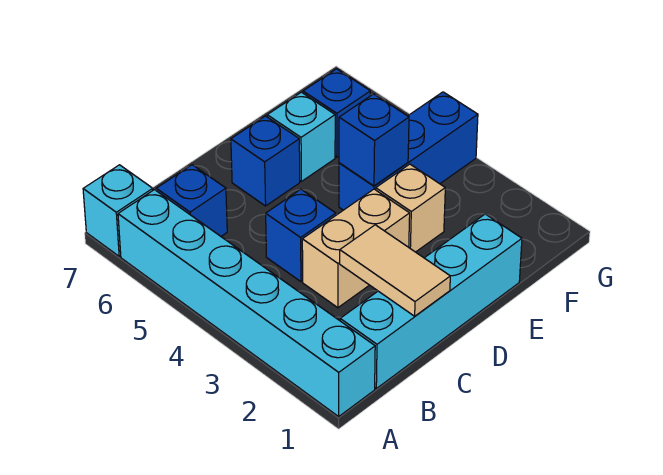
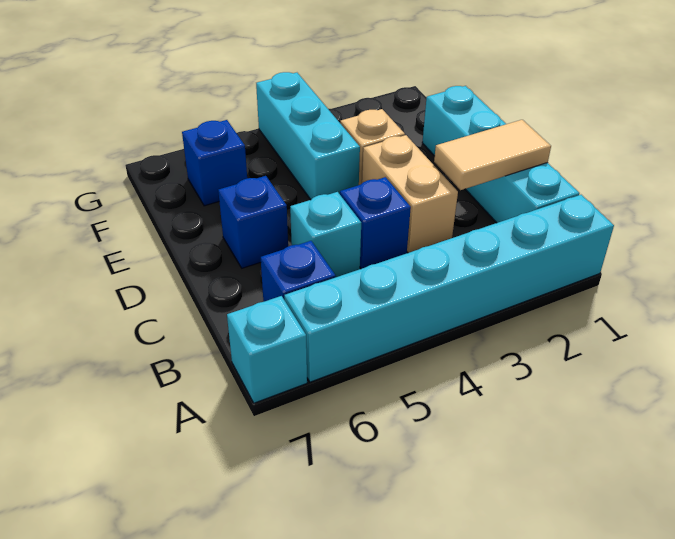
blue 1x3 brick [339,92,478,210] -> cyan 1x3 brick [256,72,360,200]
blue 1x1 brick [339,94,409,186] -> none
cyan 1x1 brick [267,92,335,181] -> cyan 1x1 brick moved to [290,192,361,277]

